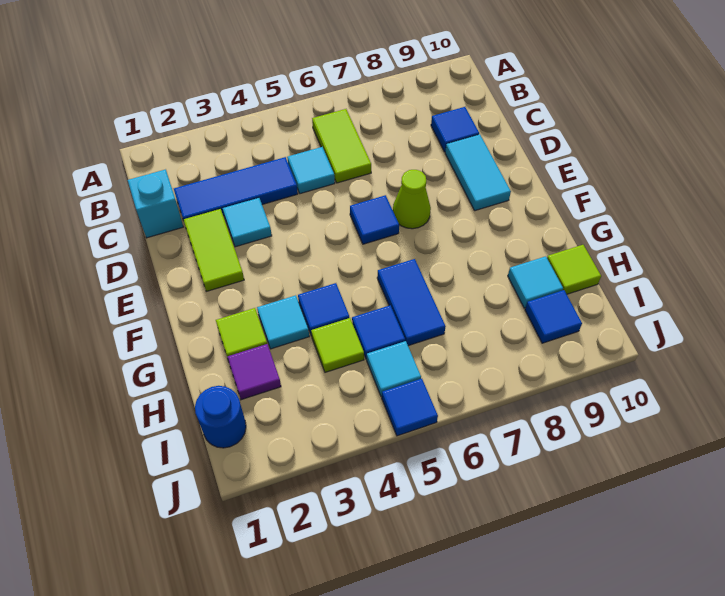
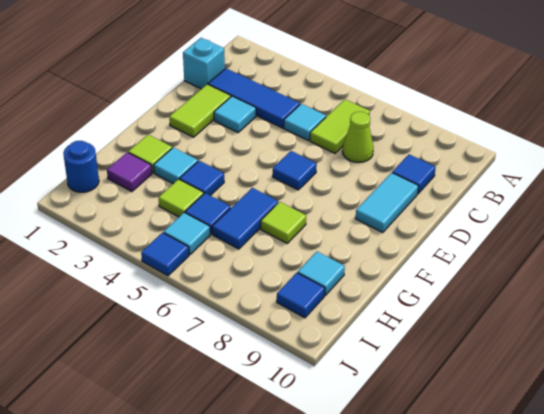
lime 1x1 cone [393,170,431,229] -> lime 1x1 cone moved to [343,112,374,163]
lime 1x1 tile [547,245,601,294] -> lime 1x1 tile moved to [261,202,306,243]

